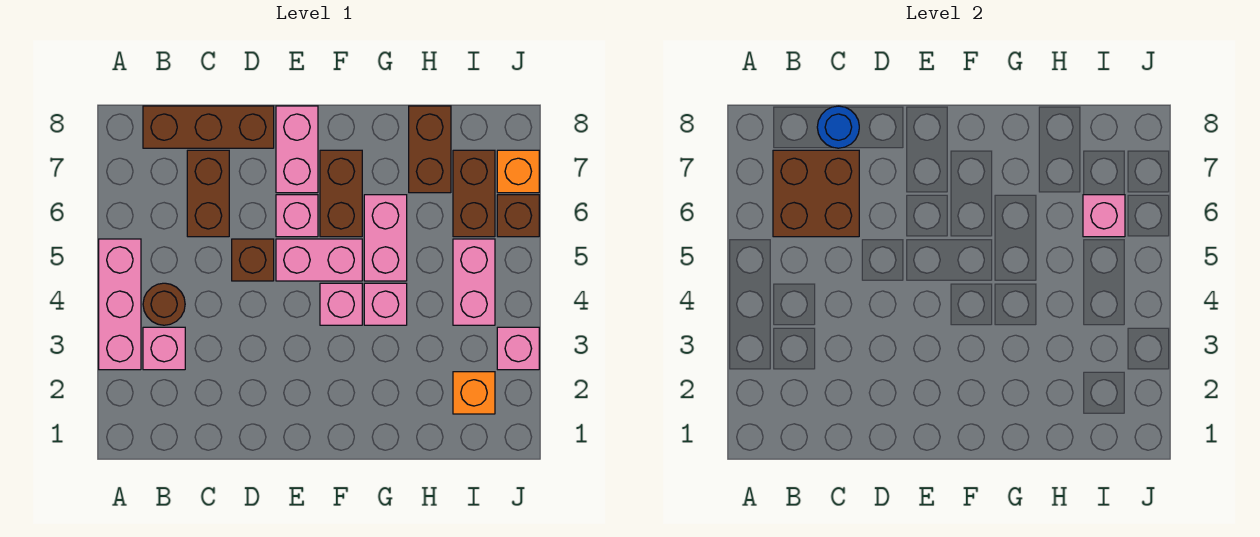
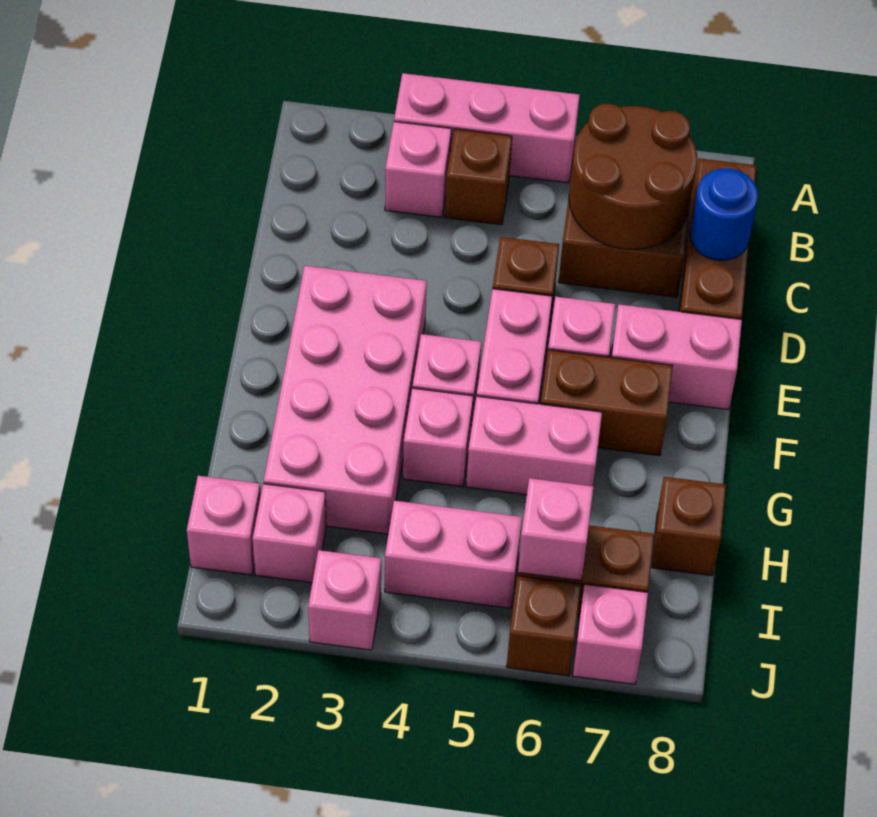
brown 1x1 round brick [143,283,185,325] -> brown 1x1 brick [445,129,512,225]
brown 2x2 brick [773,150,859,237] -> brown 2x2 round brick [569,104,697,249]
none -> pink 2x4 brick [264,266,427,534]
brown 1x2 brick [409,106,451,193] -> brown 1x1 brick [651,477,726,576]
none -> pink 1x1 brick [187,476,261,575]
orange 1x1 brick [453,372,495,414] -> pink 1x1 brick [253,484,326,583]
orange 1x1 brick [497,150,539,193] -> pink 1x1 brick [573,584,648,684]

